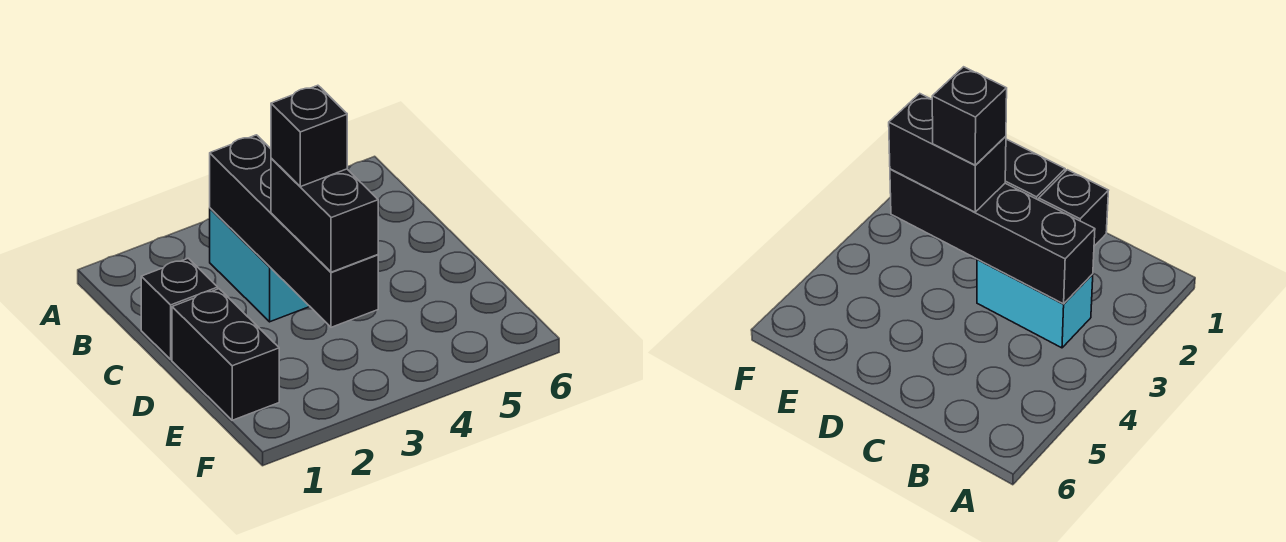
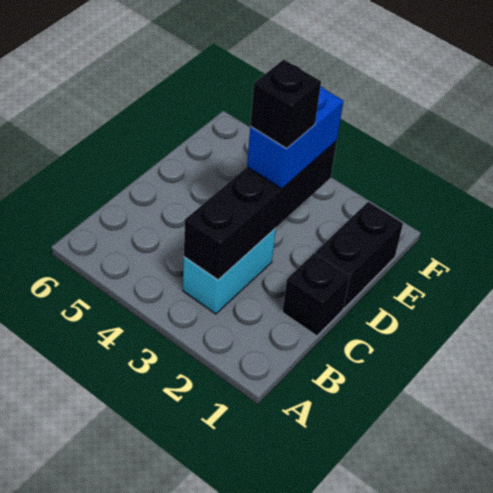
black 1x2 brick [271,159,378,272] -> blue 1x2 brick [247,86,343,189]

